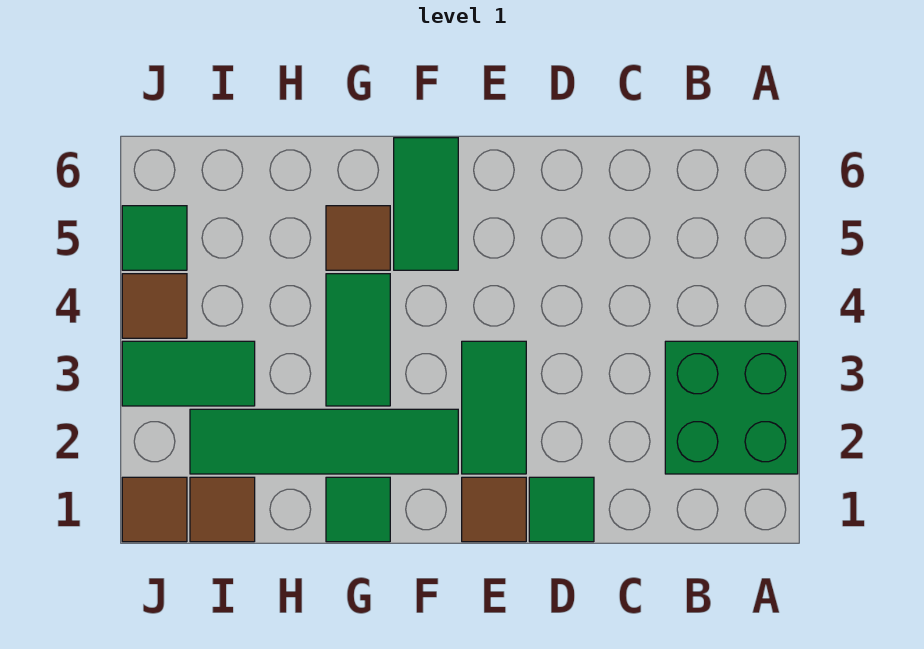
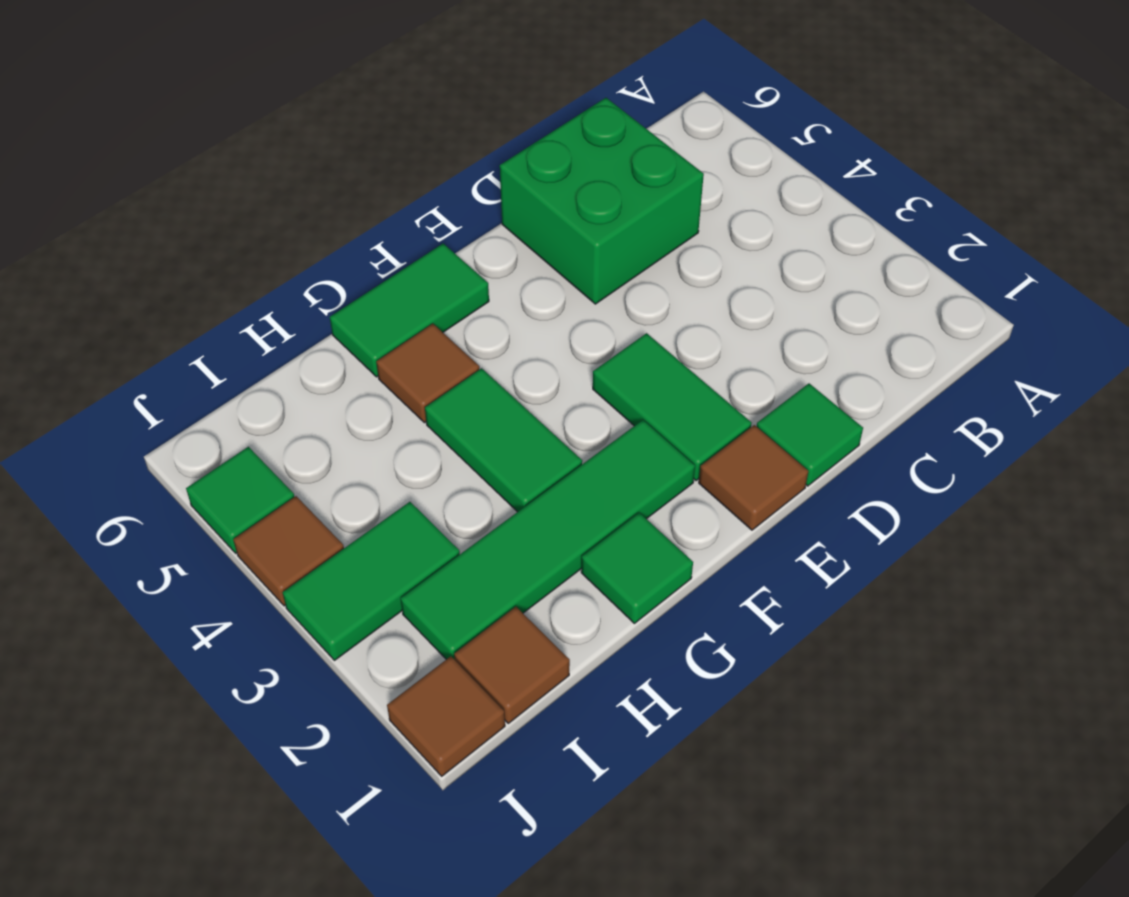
green 2x2 brick [665,341,798,474] -> green 2x2 brick moved to [500,98,704,304]
green 1x2 tile [394,138,458,270] -> green 1x2 tile turned to [330,244,489,377]

